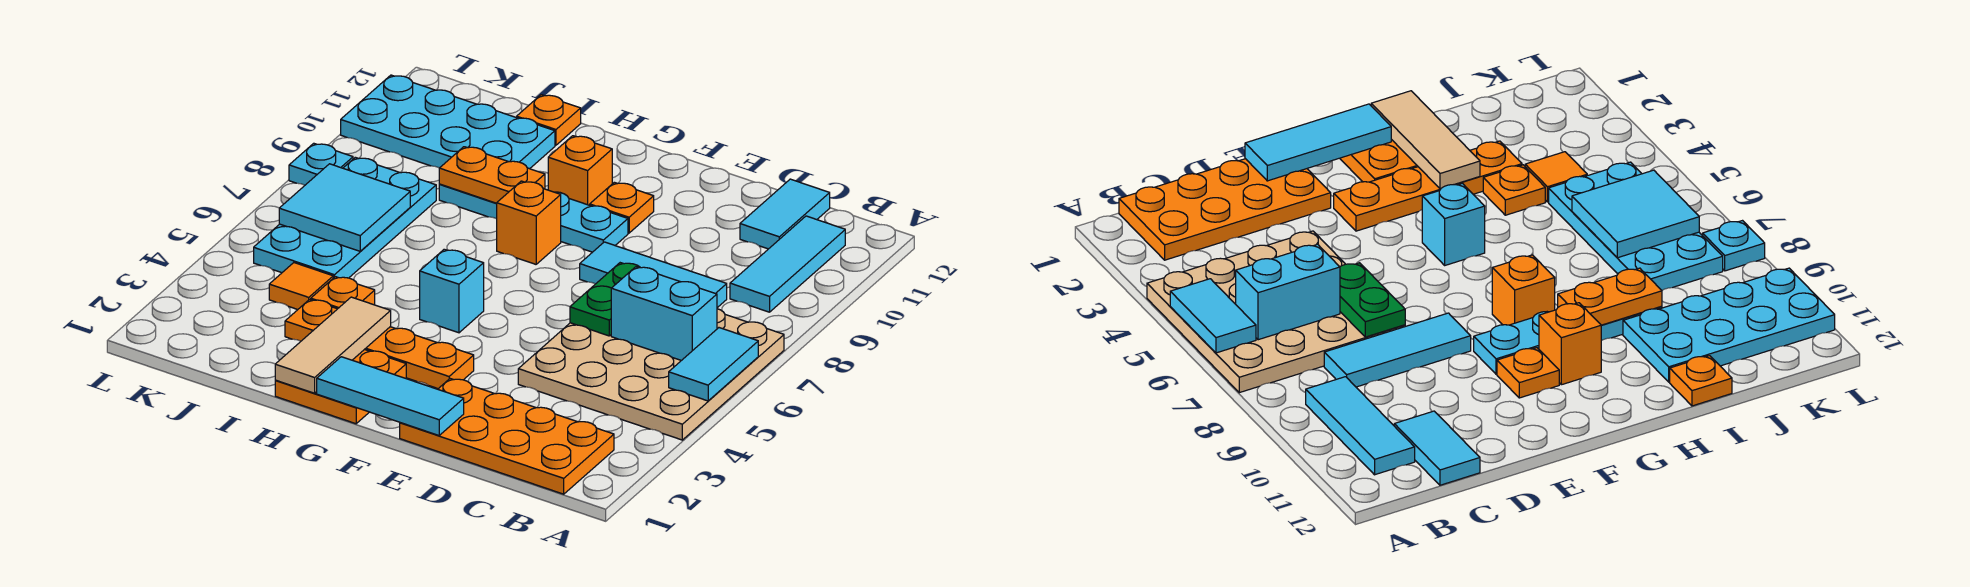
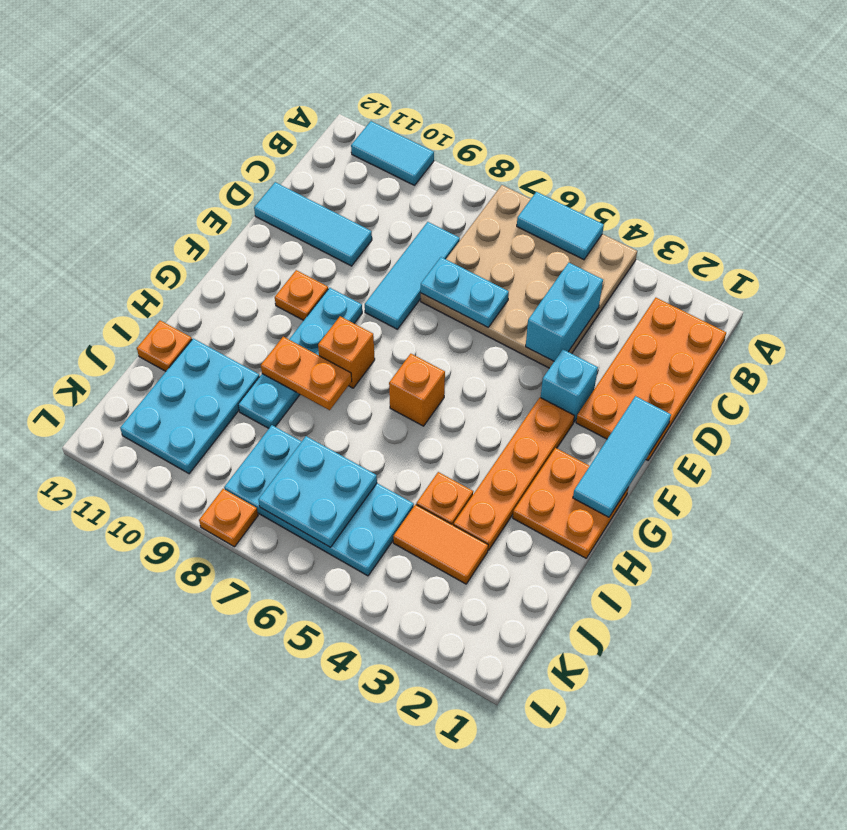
cyan 1x2 brick [611,267,717,361] -> cyan 1x2 brick moved to [526,263,603,361]
cyan 1x3 tile [730,216,845,312] -> cyan 1x3 tile moved to [254,182,372,266]
cyan 1x2 tile [740,179,830,249] -> cyan 1x2 tile moved to [351,121,434,185]
green 1x2 plate [570,263,640,336] -> cyan 1x2 plate [421,257,509,327]
cyan 1x1 brick [420,249,484,333] -> cyan 1x1 brick moved to [541,350,598,422]
orange 1x1 brick [548,136,612,205] -> orange 1x1 brick moved to [389,354,445,426]
tan 1x3 tile [275,297,391,393] -> none
orange 1x2 plate [439,147,545,203] -> orange 1x2 plate turned to [261,337,352,410]
cyan 2x4 plate [341,75,555,169] -> cyan 2x3 plate [120,338,260,474]
orange 1x1 tile [269,263,333,310] -> orange 1x2 tile [393,505,488,584]
cyan 2x2 tile [279,164,410,251] -> cyan 2x2 plate [258,436,377,547]
cyan 1x1 plate [289,143,353,185] -> orange 1x1 plate [199,489,258,547]

